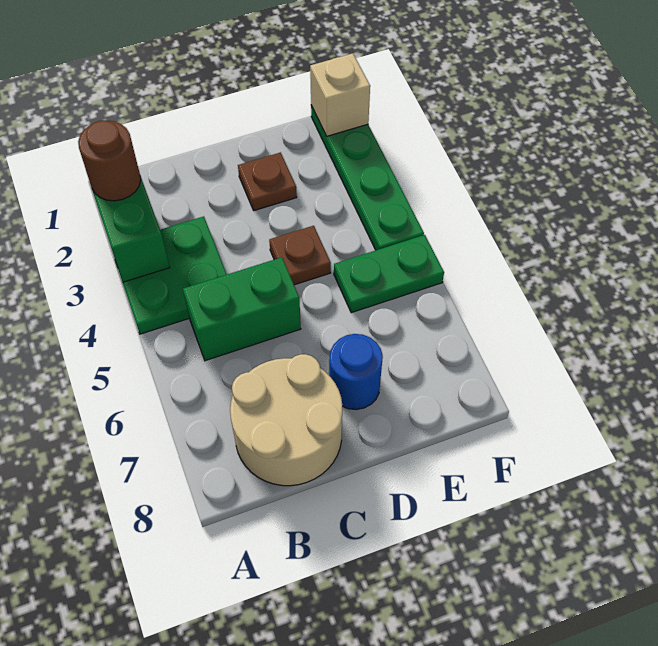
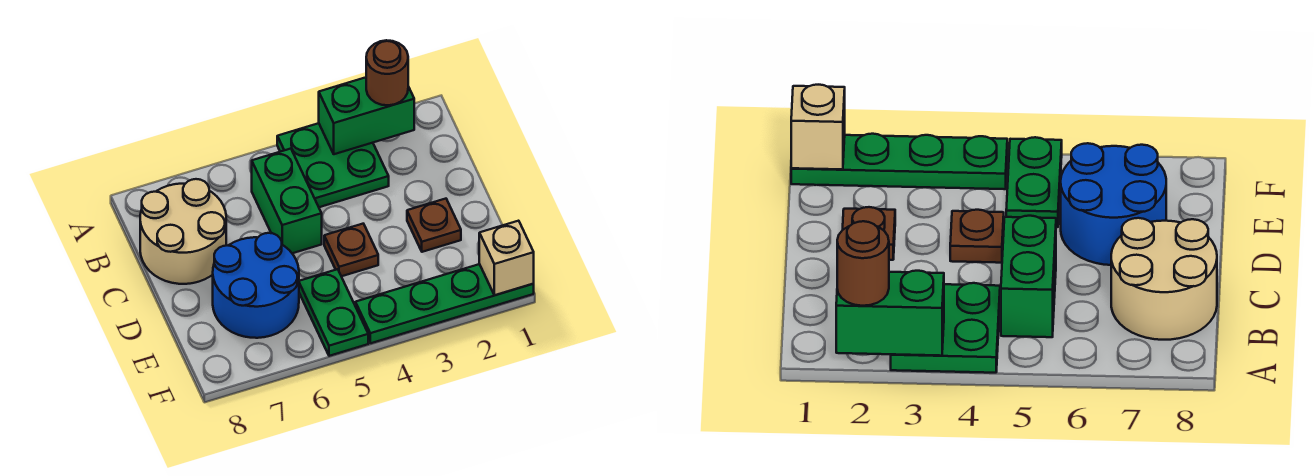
blue 1x1 round brick [329,334,383,410] -> blue 2x2 round brick [213,233,299,338]

